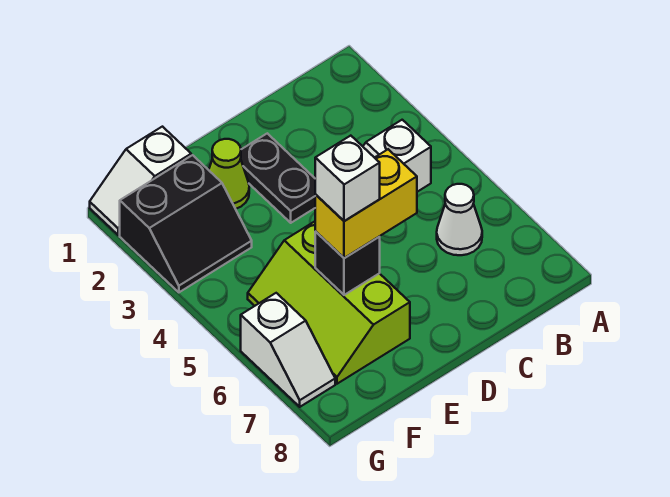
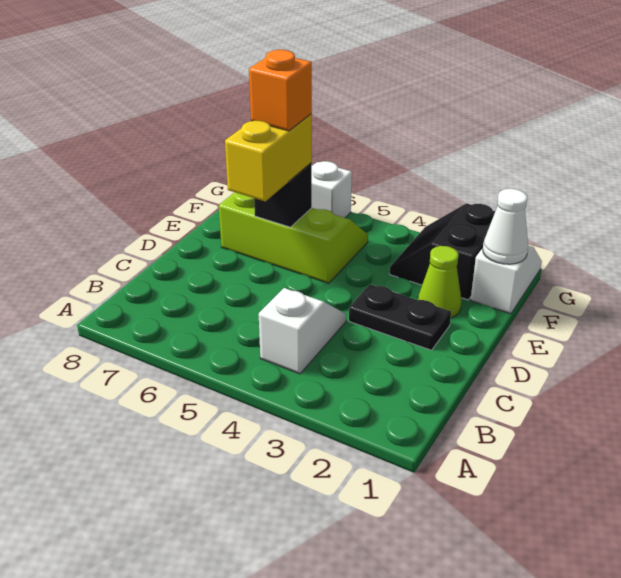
white 1x1 cone [437,184,482,255] -> white 1x1 cone moved to [483,189,528,264]
white 1x1 brick [315,136,380,221] -> orange 1x1 brick [249,50,312,131]

